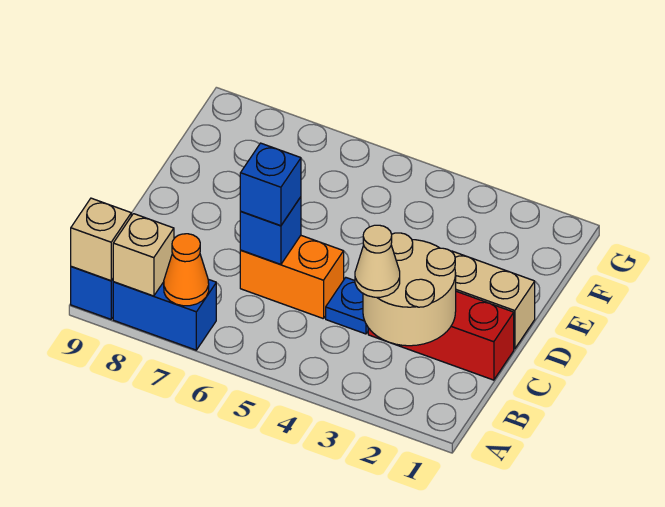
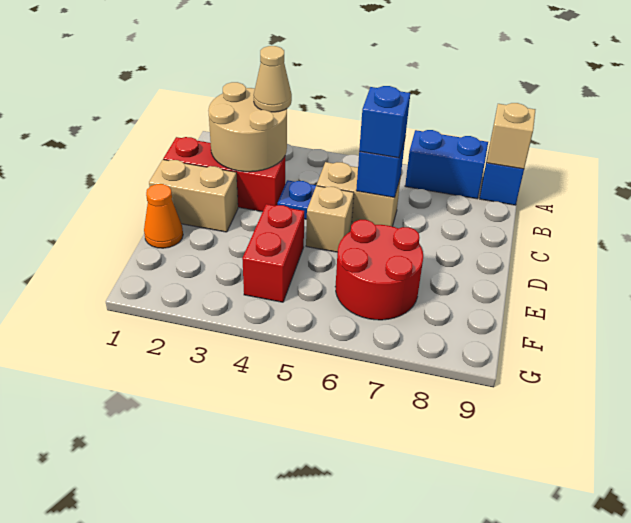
orange 1x1 cone [164,234,209,306] -> orange 1x1 cone moved to [144,184,183,248]
tan 1x1 brick [113,214,174,296] -> tan 1x1 brick moved to [306,186,354,252]
orange 1x2 brick [240,236,344,319] -> tan 1x2 brick [317,162,401,226]
none -> red 1x2 brick [242,204,304,302]
none -> red 2x2 round brick [335,220,423,320]

